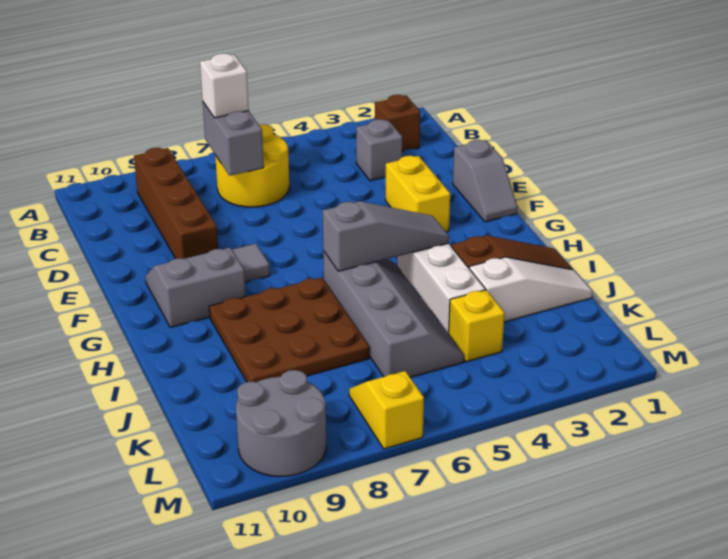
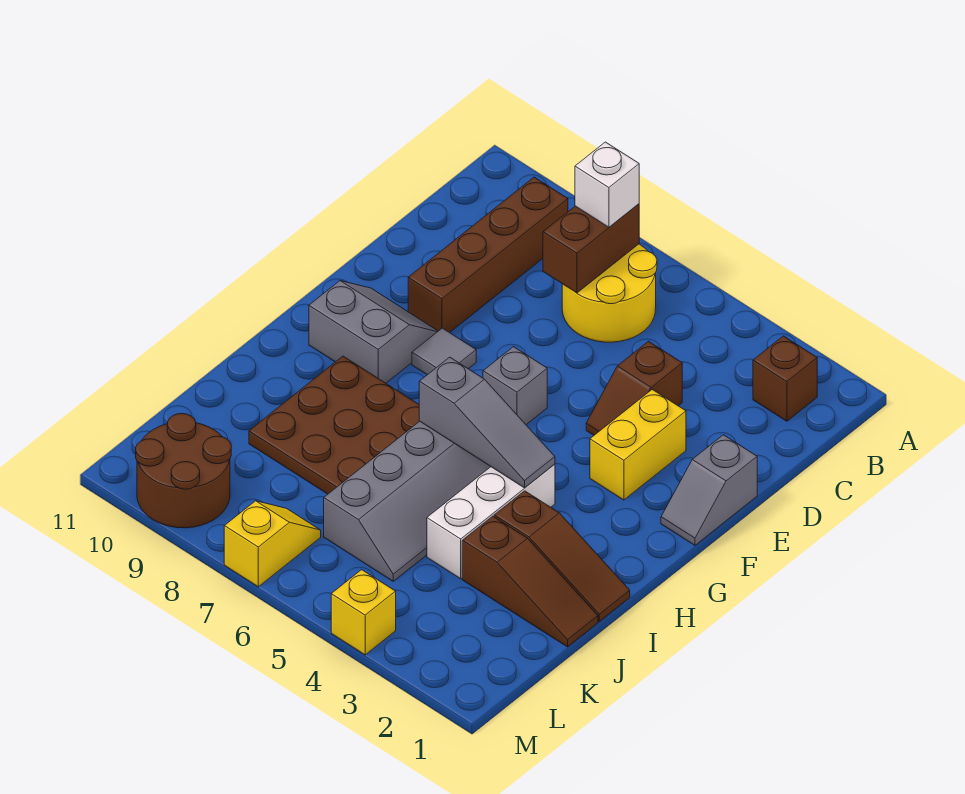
grey 1x2 brick [203,102,264,176] -> brown 1x2 brick [543,204,639,293]
grey 1x1 brick [356,119,402,181] -> grey 1x1 brick moved to [483,347,547,425]
none -> brown 1x2 slope [586,341,682,435]
white 1x3 slope [469,257,592,322] -> brown 1x3 slope [462,516,598,647]
yellow 1x1 brick [449,290,504,362] -> yellow 1x1 brick moved to [331,570,396,655]
grey 2x2 round brick [236,370,326,477] -> brown 2x2 round brick [136,414,231,528]

